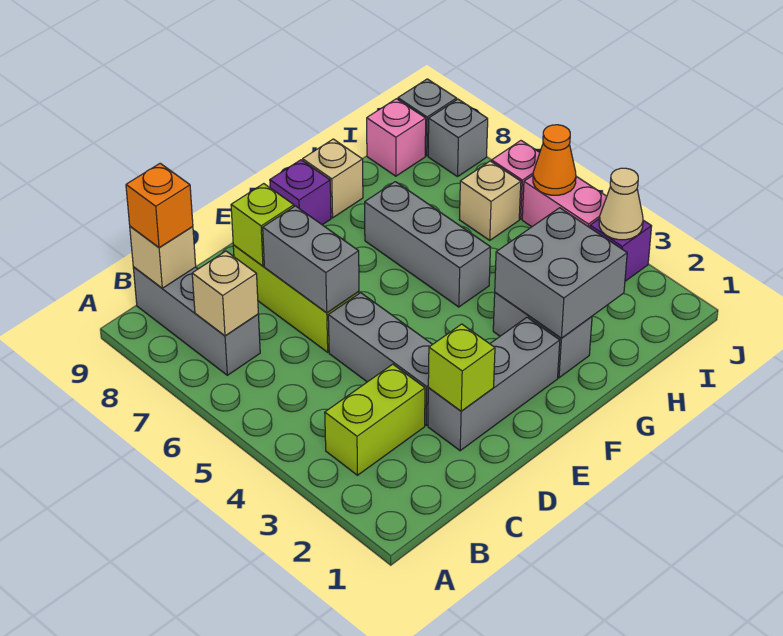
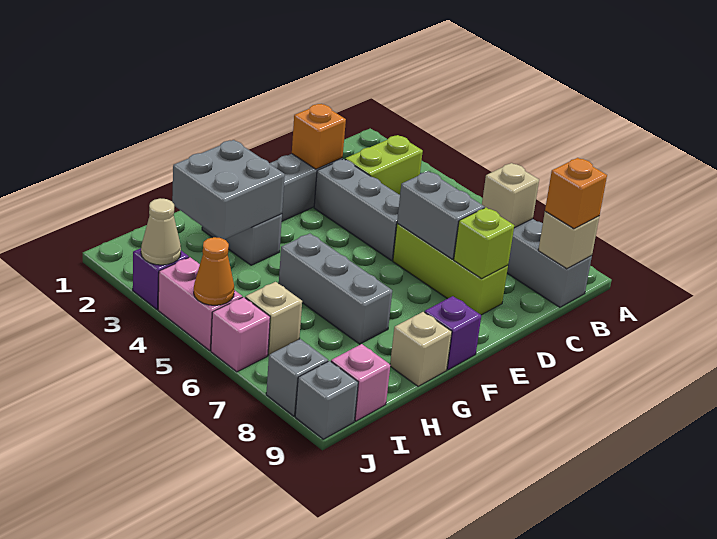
lime 1x1 brick [428,324,495,411] -> orange 1x1 brick [292,104,346,169]

